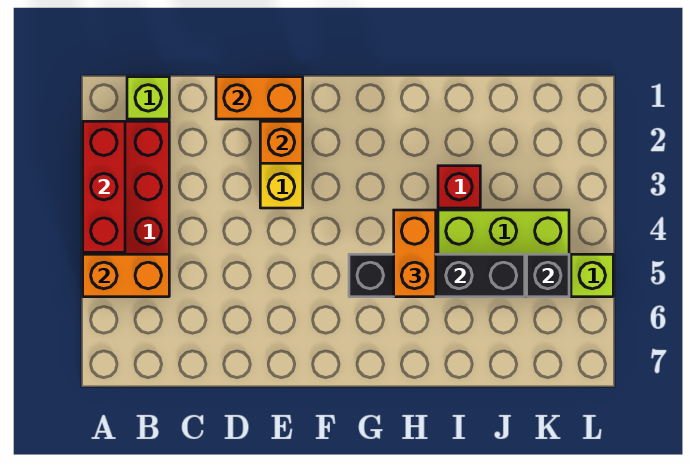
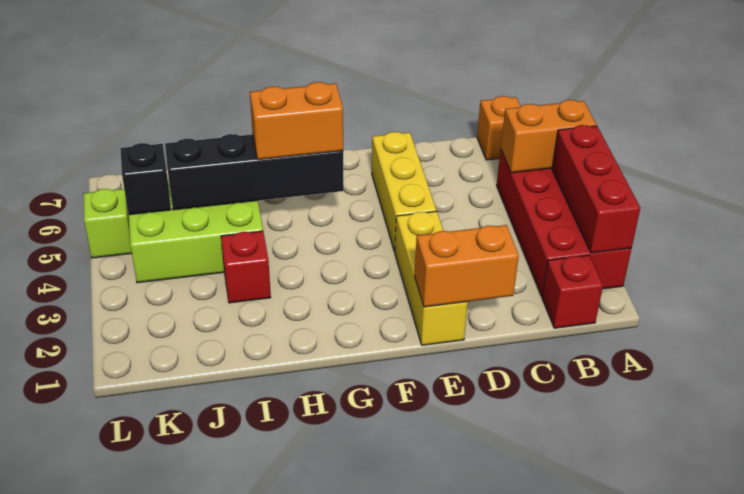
lime 1x1 brick [127,77,169,119] -> red 1x1 brick [542,255,603,328]
orange 1x1 brick [260,121,303,163] -> orange 1x1 brick moved to [477,96,521,160]
none -> yellow 1x3 brick [372,132,436,252]
orange 1x2 brick [394,210,436,297] -> orange 1x2 brick turned to [250,82,343,160]

